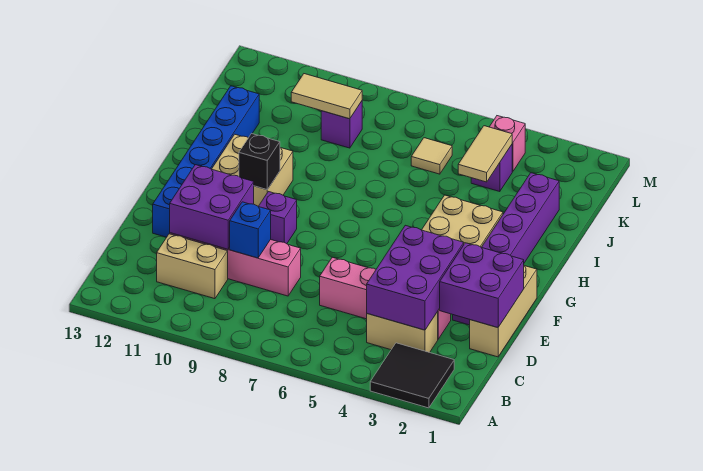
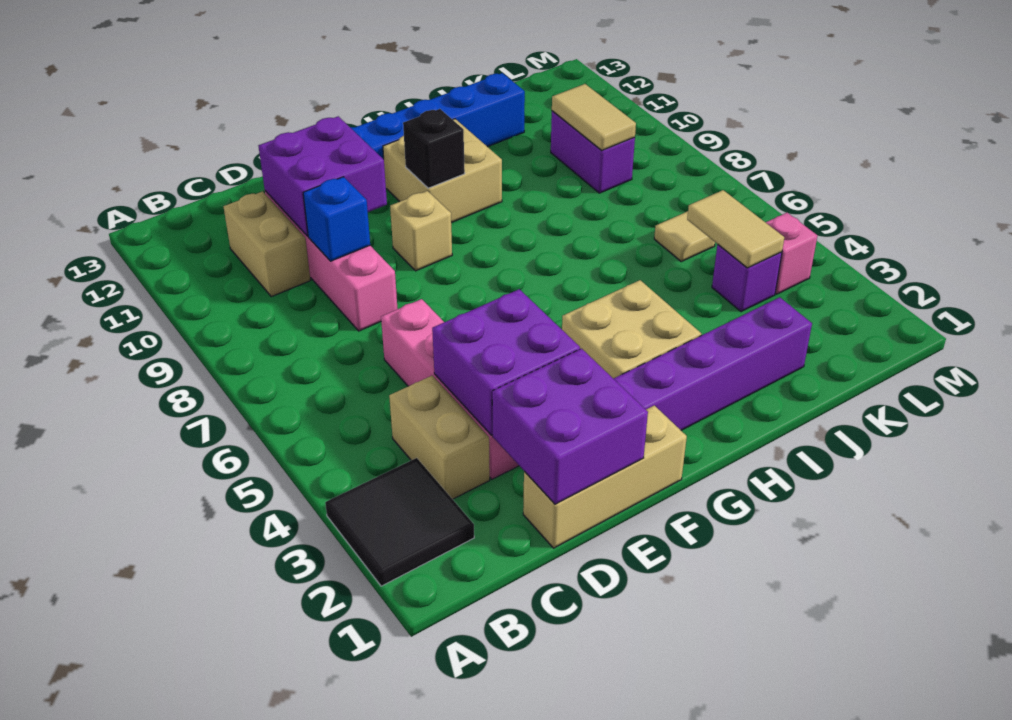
purple 2x3 brick [367,225,464,330] -> purple 2x2 brick [432,289,580,435]
purple 1x1 brick [258,192,297,244] -> tan 1x1 brick [390,191,452,271]
tan 1x2 tile [458,126,512,182] -> tan 1x2 tile turned to [687,190,784,268]
purple 1x1 brick [321,101,362,148] -> purple 1x2 brick [551,111,635,193]

